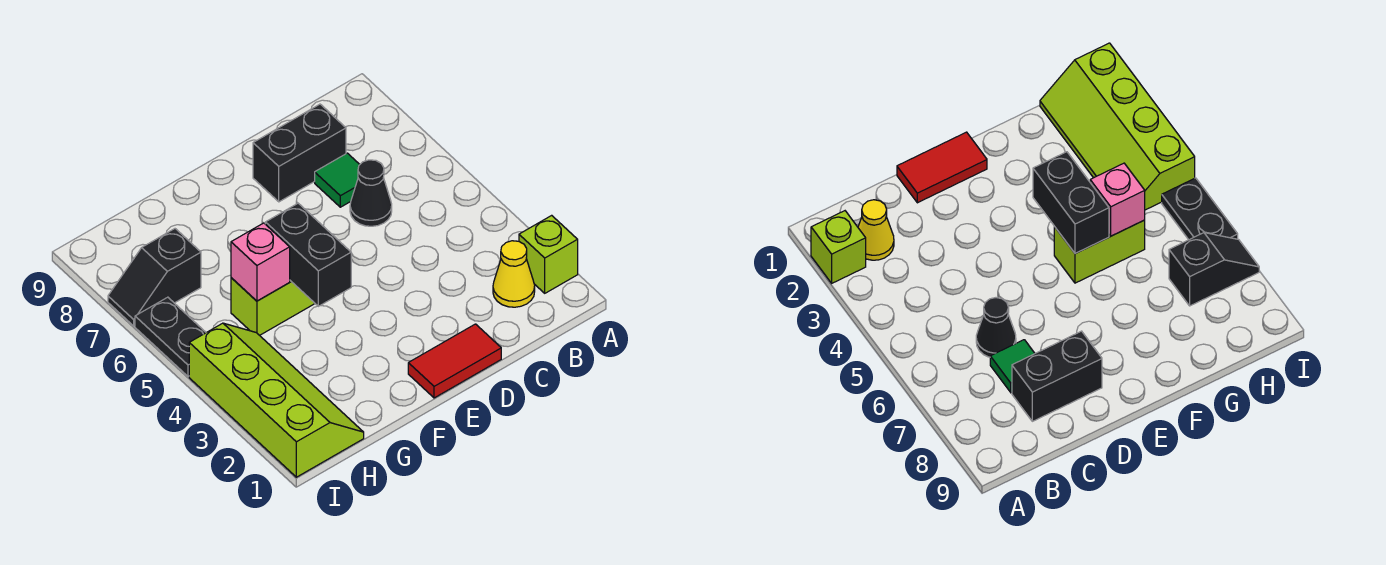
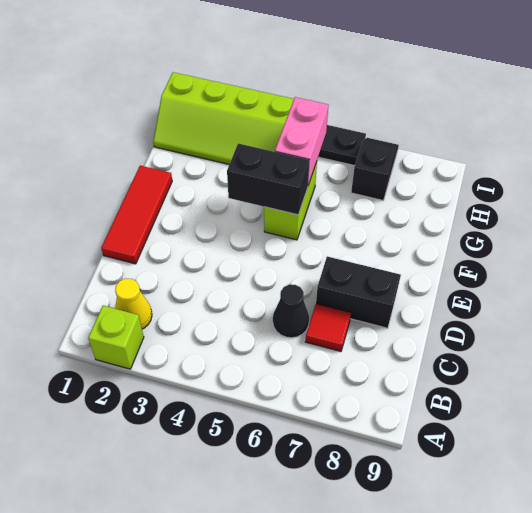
green 1x1 tile [315,153,360,207] -> red 1x1 tile [305,304,351,351]
black 1x2 brick [253,104,346,202] -> black 1x2 brick turned to [316,256,401,328]
red 1x2 tile [408,324,501,398] -> red 1x3 tile [101,166,172,264]
pink 1x1 brick [231,223,290,301] -> pink 1x2 brick [275,97,328,185]

